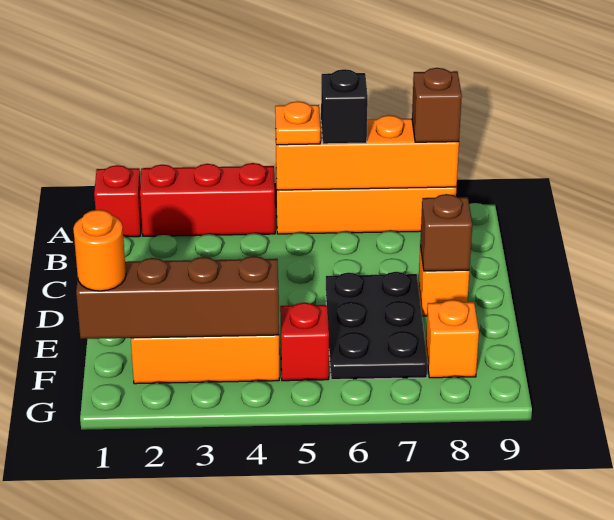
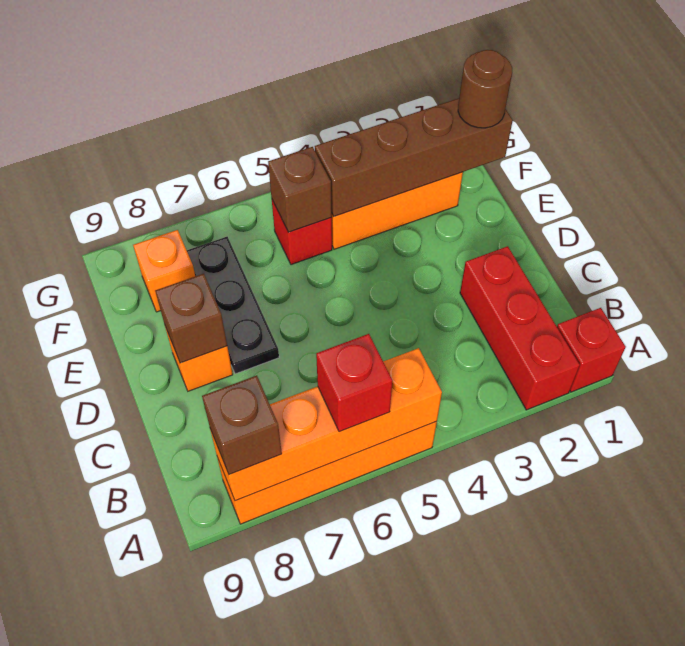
red 1x3 brick [140,163,275,236] -> red 1x3 brick turned to [460,246,580,410]
orange 1x1 plate [275,101,321,145] -> none
black 1x1 brick [321,69,368,144] -> red 1x1 brick [316,334,392,432]
black 2x3 plate [326,272,428,380] -> black 1x3 plate [187,237,279,374]
orange 1x1 round brick [73,210,126,291] -> brown 1x1 round brick [458,50,512,128]
none -> brown 1x1 brick [268,147,332,232]

